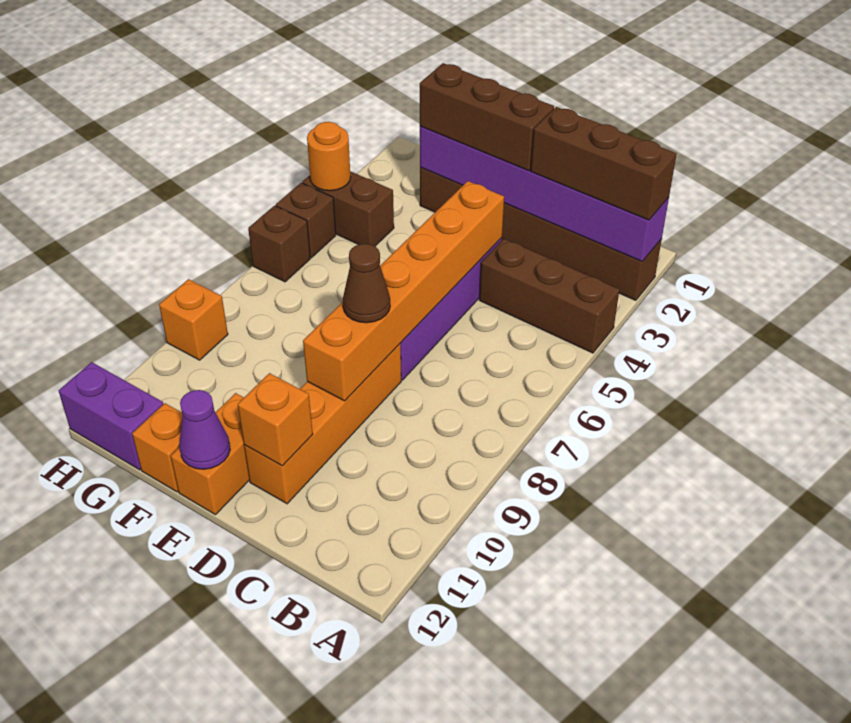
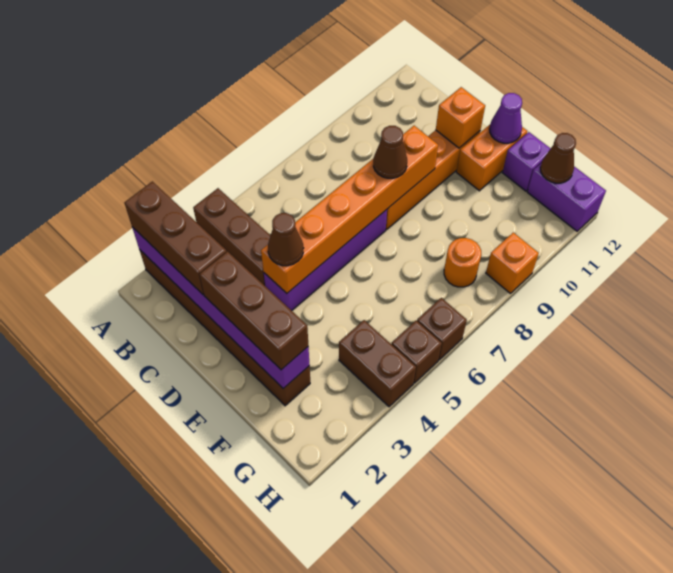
none -> brown 1x1 cone [268,213,303,266]
orange 1x1 brick [132,403,183,492] -> purple 1x1 brick [502,132,551,191]
none -> brown 1x1 cone [540,133,576,183]
orange 1x1 round brick [307,122,351,191] -> orange 1x1 round brick moved to [444,238,481,287]

